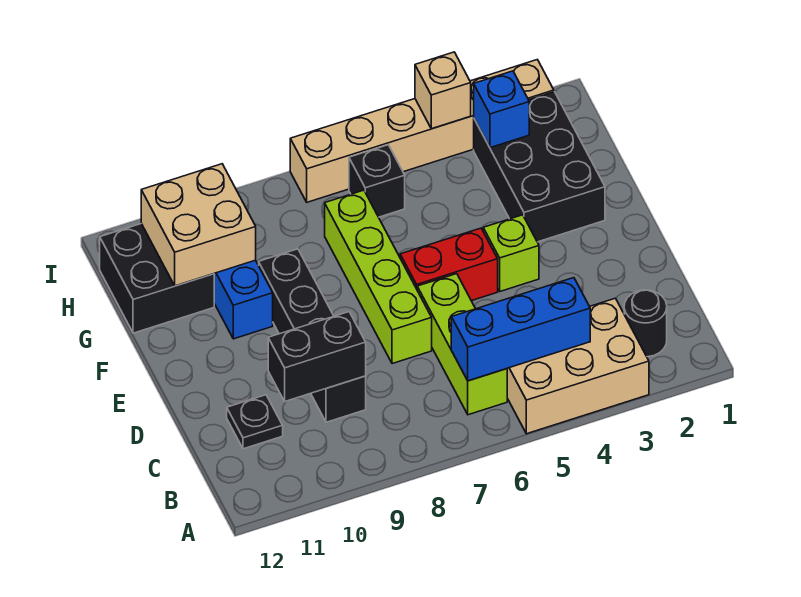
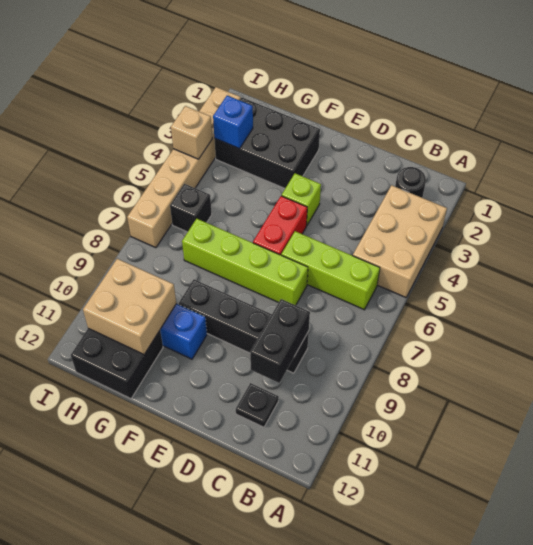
blue 1x3 brick [451,278,590,381] -> none

